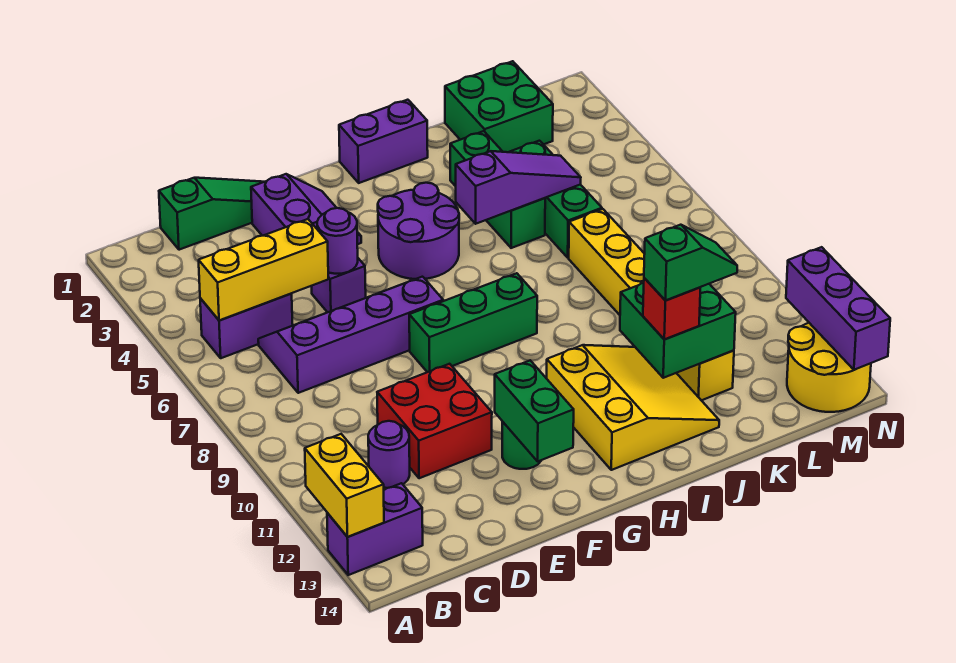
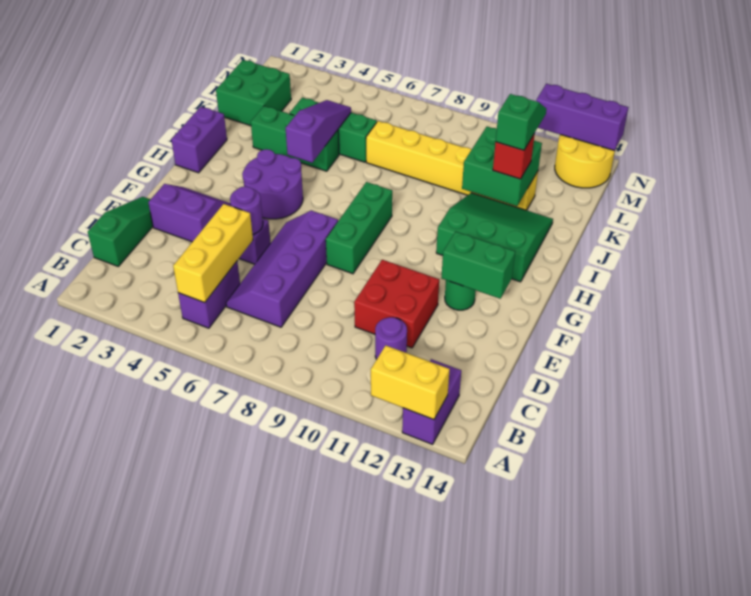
yellow 3x3 slope [547,345,719,470] -> green 3x3 slope [436,193,553,282]

